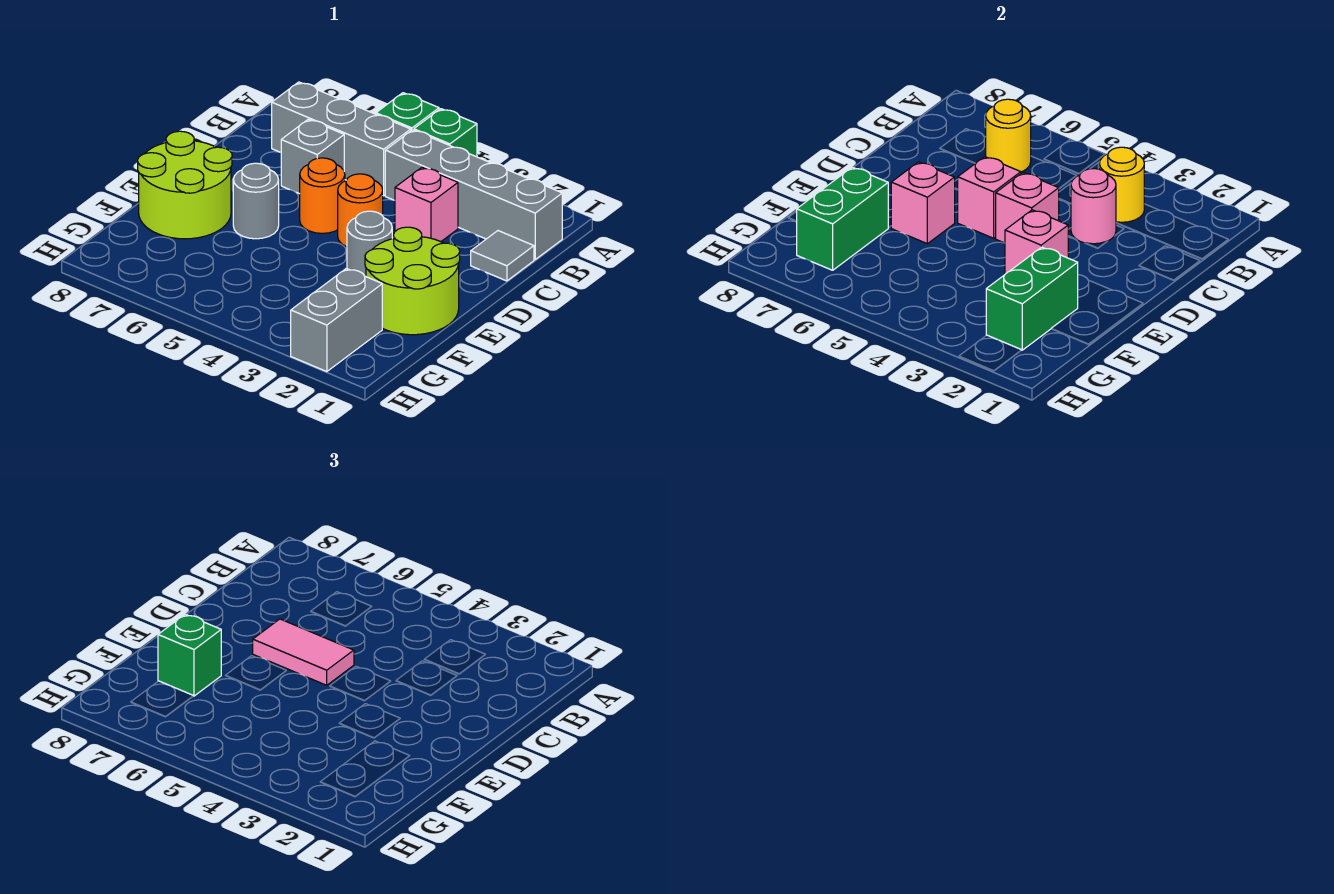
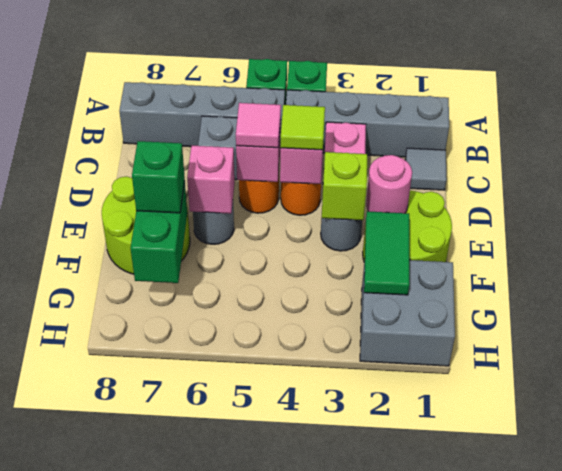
yellow 1x1 round brick [1099,147,1144,222] -> none
grey 1x3 brick [272,82,411,196] -> grey 1x4 brick [119,82,285,147]
yellow 1x1 round brick [986,99,1031,172] -> none
pink 1x1 round brick [1071,169,1116,244] -> pink 1x1 round brick moved to [366,155,412,213]
none -> lime 1x1 tile [280,105,325,150]
pink 1x2 tile [253,619,354,685] -> pink 1x1 tile [236,103,281,148]
pink 1x1 brick [1005,210,1068,274] -> lime 1x1 brick [322,152,367,220]
green 1x2 brick [986,247,1078,350] -> green 1x2 tile [364,211,409,295]
grey 1x2 brick [291,268,382,372] -> grey 2x2 brick [360,260,455,366]

